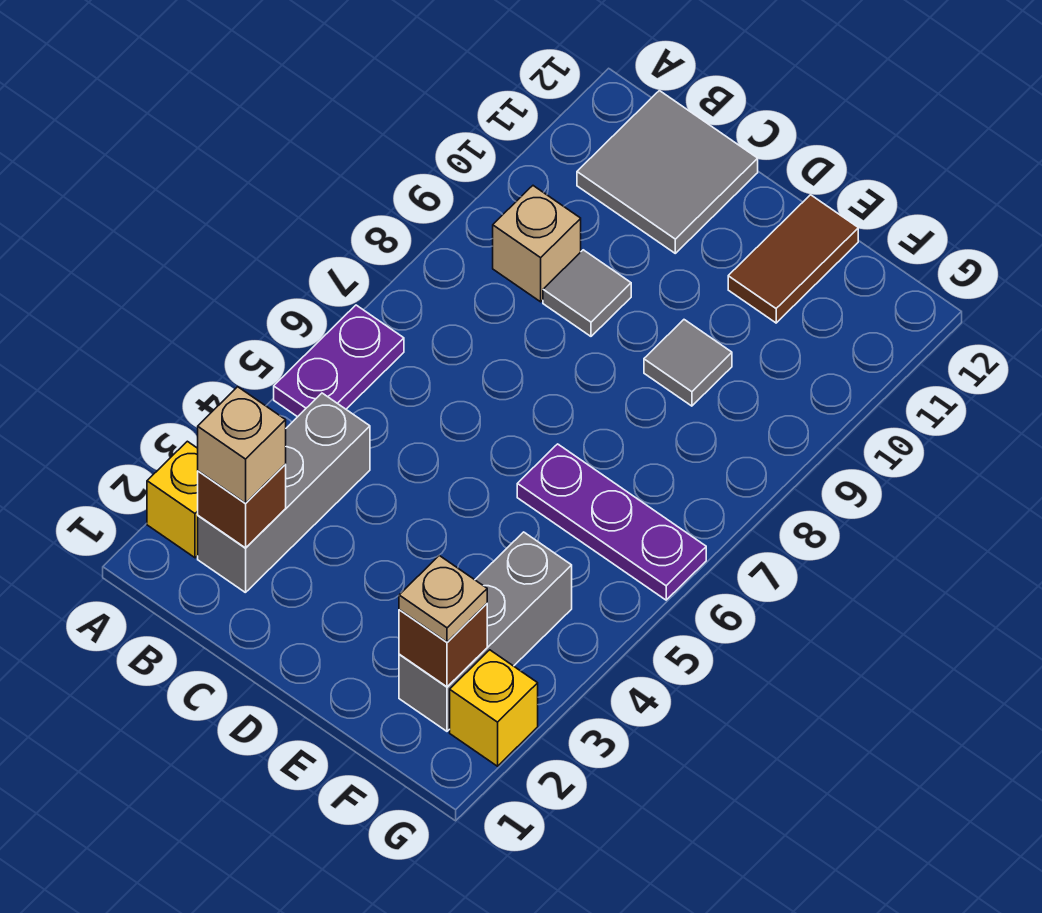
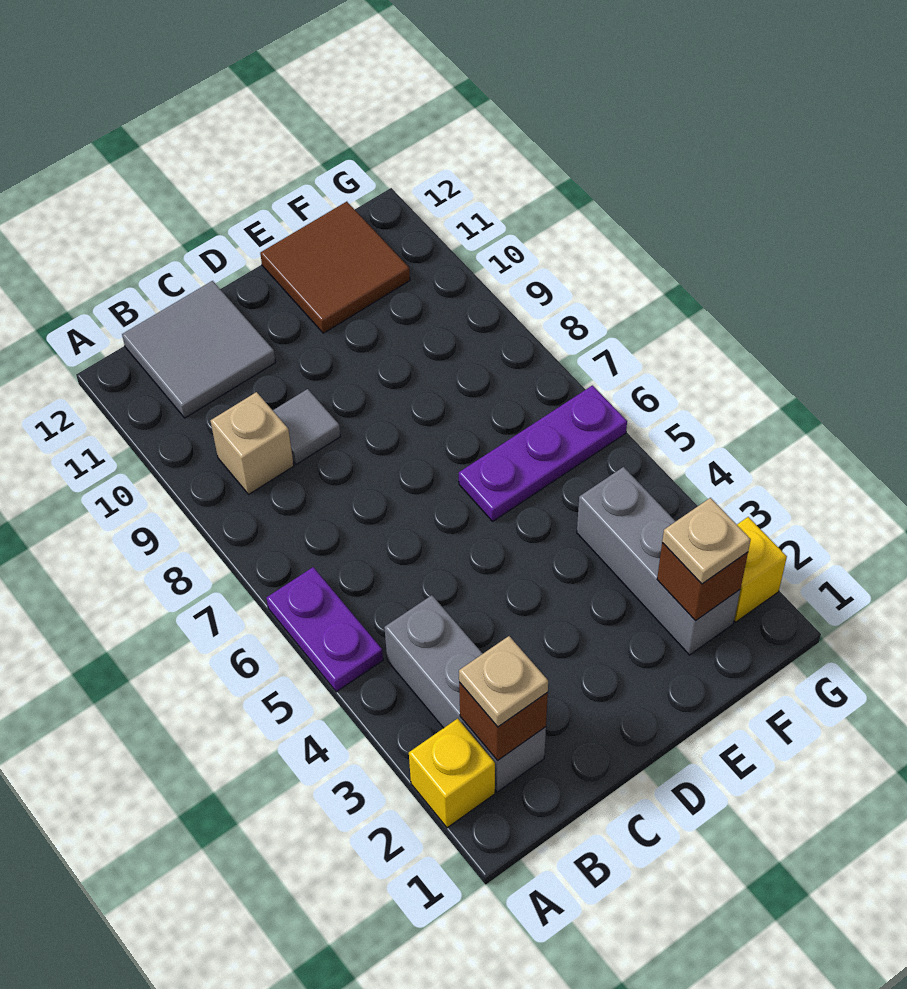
tan 1x1 brick [198,387,286,503] -> tan 1x1 plate [459,636,548,727]
grey 1x1 tile [644,320,732,406] -> none
brown 1x2 tile [728,195,858,323] -> brown 2x2 tile [260,202,410,333]

